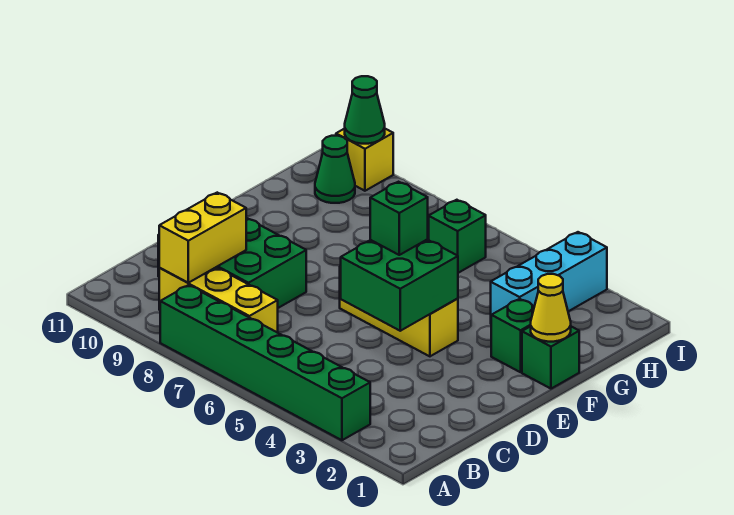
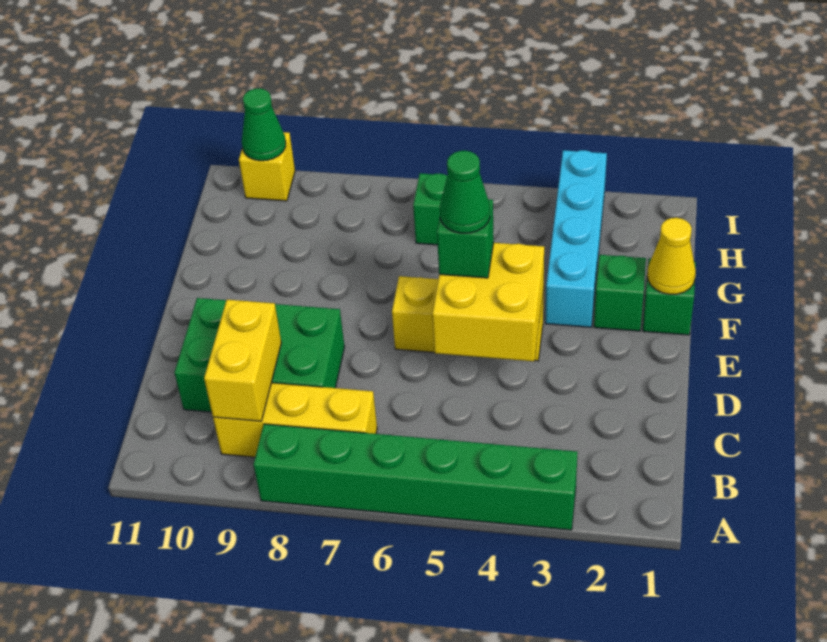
green 2x2 brick [341,239,458,331] -> yellow 2x2 brick [432,243,544,361]
cyan 1x3 brick [491,232,607,315] -> cyan 1x4 brick [545,150,607,327]
green 1x1 cone [315,136,355,203] -> green 1x1 cone moved to [440,151,490,233]

